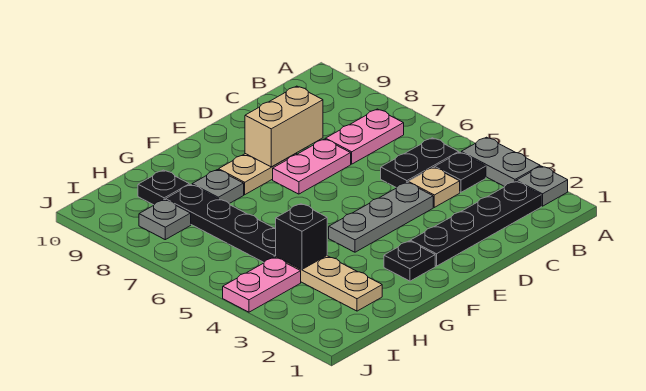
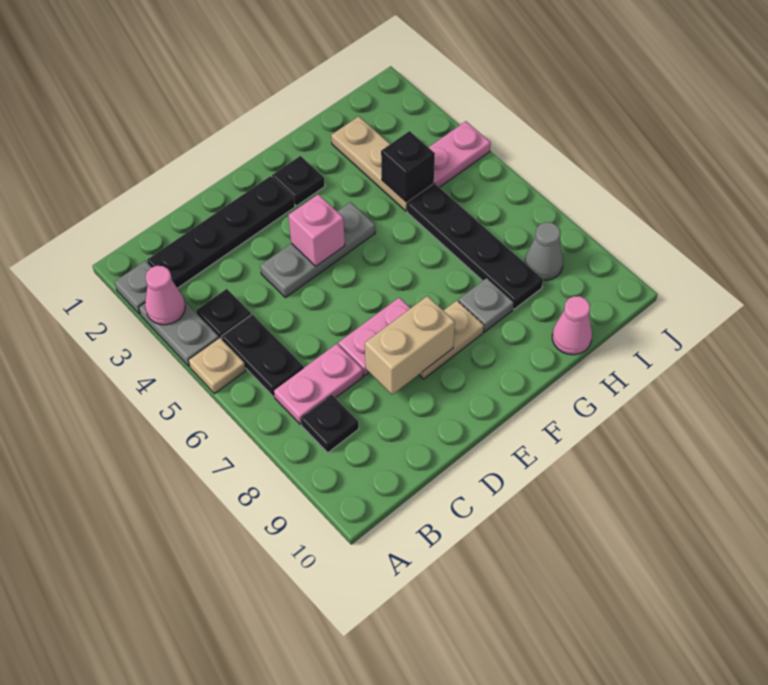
none -> pink 1x1 cone [145,266,185,325]
black 1x2 plate [381,138,459,188] -> black 1x2 plate turned to [221,314,304,397]
tan 1x1 plate [408,167,460,207] -> tan 1x1 plate moved to [188,338,246,394]
none -> pink 1x1 brick [288,194,345,266]
black 1x1 plate [138,170,189,205] -> black 1x1 plate moved to [301,395,359,453]
none -> pink 1x1 cone [552,296,592,355]
grey 1x1 plate [139,199,191,240] -> grey 1x1 cone [525,222,563,280]

